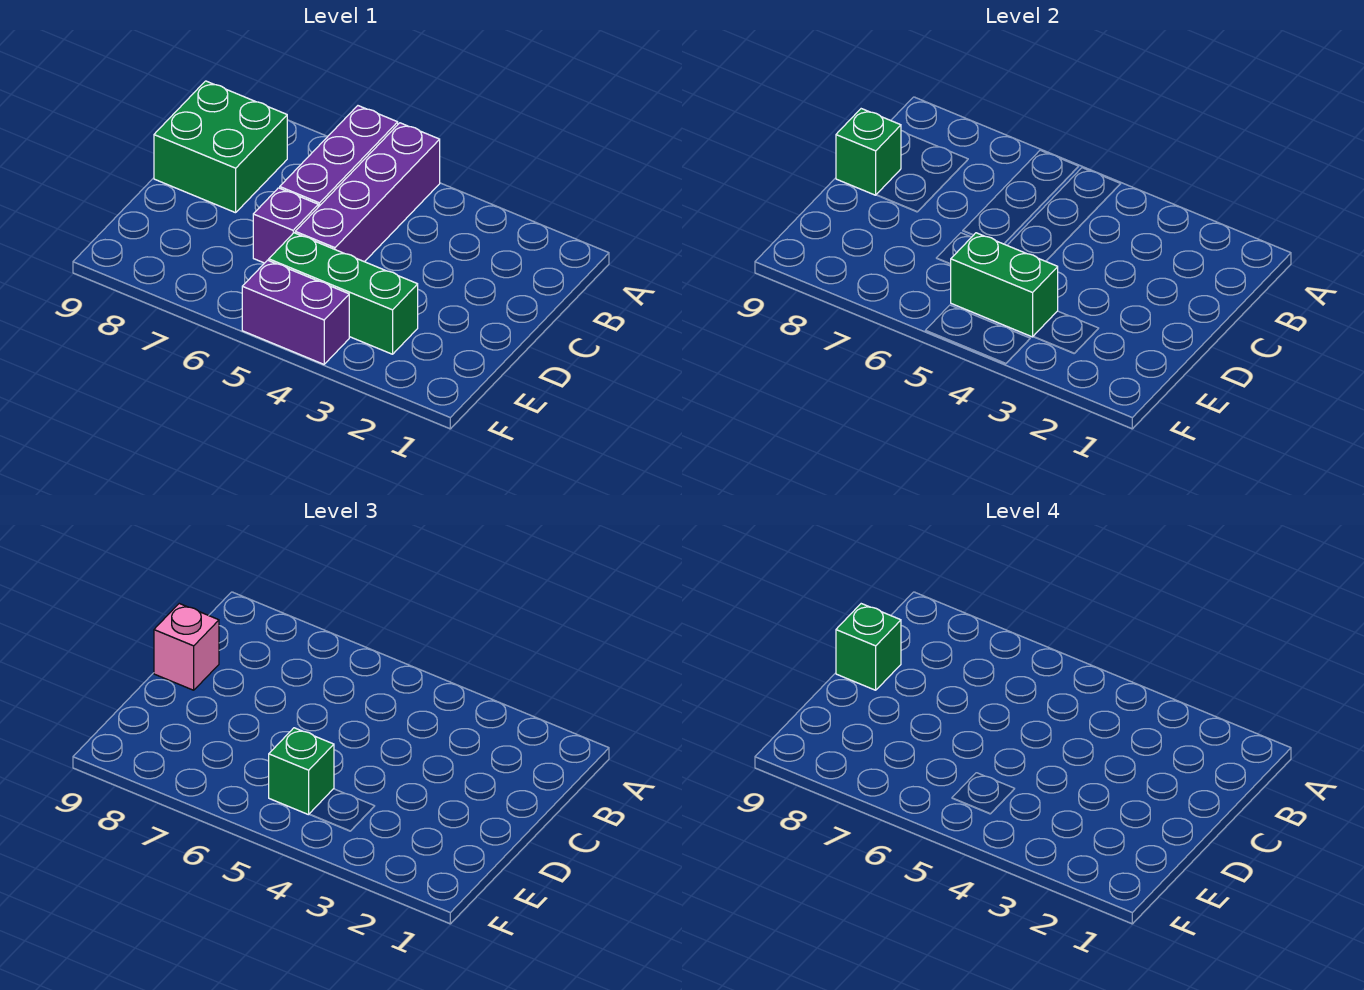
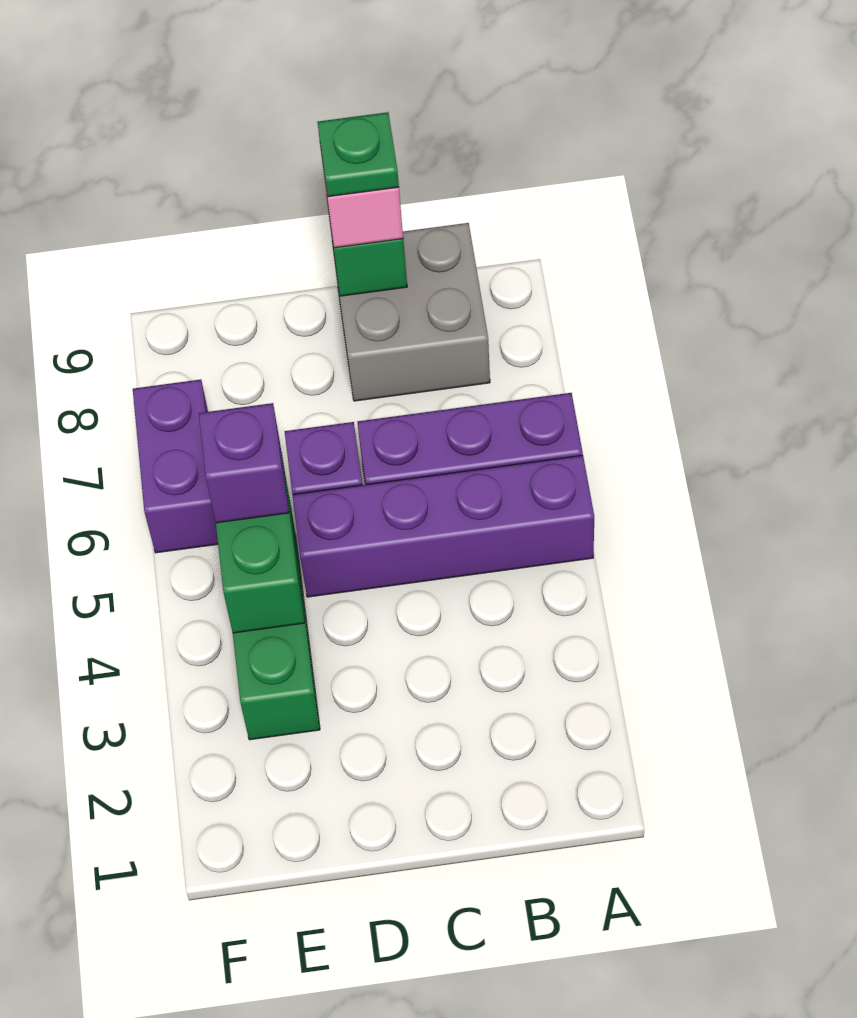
green 2x2 brick [154,81,287,213] -> grey 2x2 brick [334,223,490,401]
green 1x1 brick [836,604,901,690] -> green 1x1 plate [317,112,399,197]
green 1x1 brick [269,728,334,815] -> purple 1x1 brick [199,403,289,523]
purple 1x2 brick [242,260,349,364] -> purple 1x2 brick moved to [133,380,218,553]

